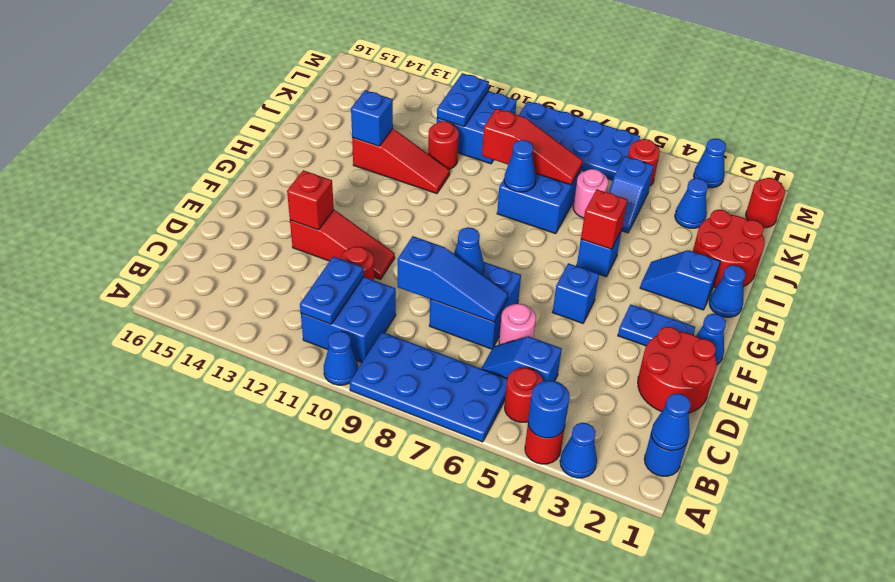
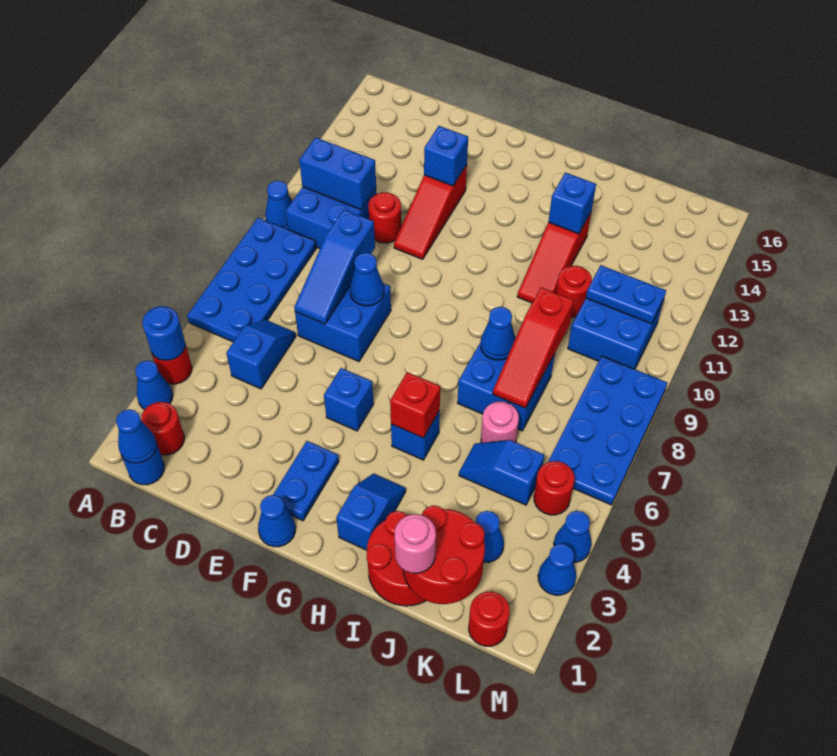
red 1x1 round brick [505,368,543,422] -> red 1x1 round brick moved to [141,402,184,455]
blue 1x2 plate [300,256,364,324] -> blue 1x2 brick [299,137,376,210]
red 2x2 round brick [638,327,716,413] -> red 2x2 round brick moved to [403,505,485,604]
pink 1x1 round brick [499,304,536,345] -> pink 1x1 round brick moved to [395,514,436,573]
red 1x1 brick [287,170,334,230] -> blue 1x1 brick [424,126,468,186]
blue 1x1 cone [709,265,745,317] -> blue 1x1 cone moved to [554,510,592,562]

